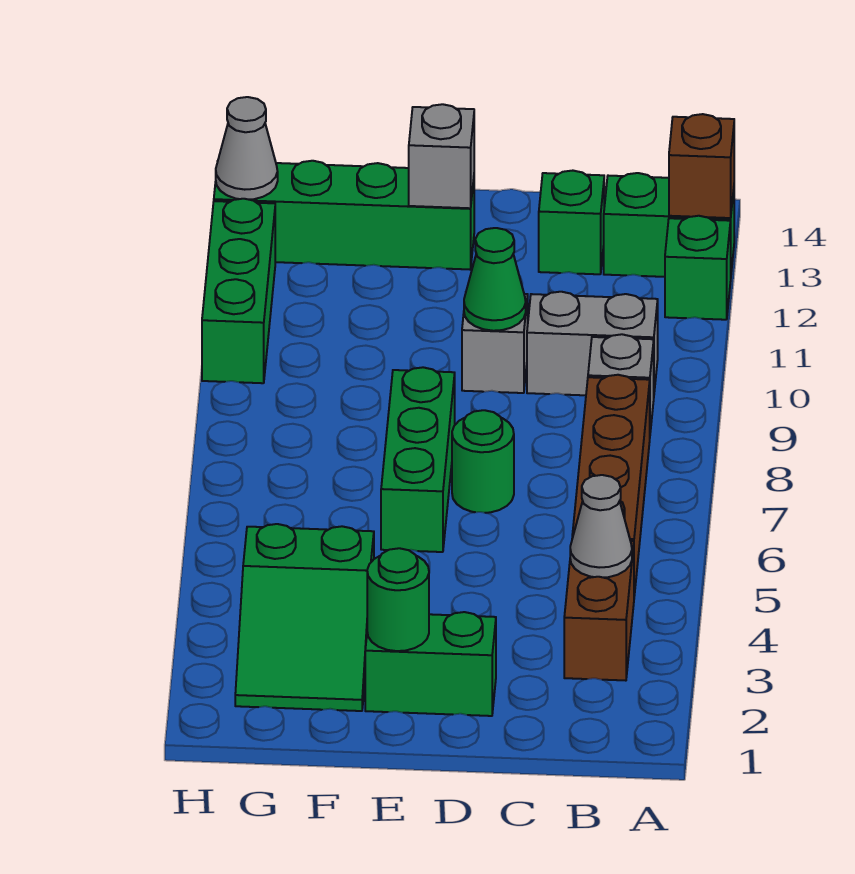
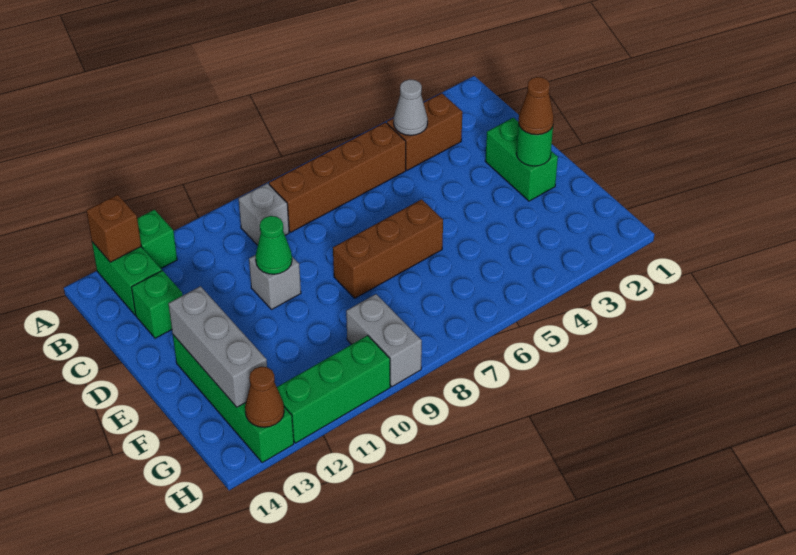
grey 1x2 brick [527,292,658,395] -> grey 1x2 brick moved to [346,294,422,387]
green 1x1 round brick [452,410,514,513] -> none
none -> brown 1x1 cone [518,77,554,135]
green 1x3 brick [381,367,455,552] -> brown 1x3 brick [333,199,443,298]
grey 1x1 brick [409,104,474,208] -> grey 1x3 brick [168,286,267,407]
green 2x3 slope [235,524,374,711] -> none
grey 1x1 cone [216,97,278,200] -> brown 1x1 cone [245,367,284,427]

